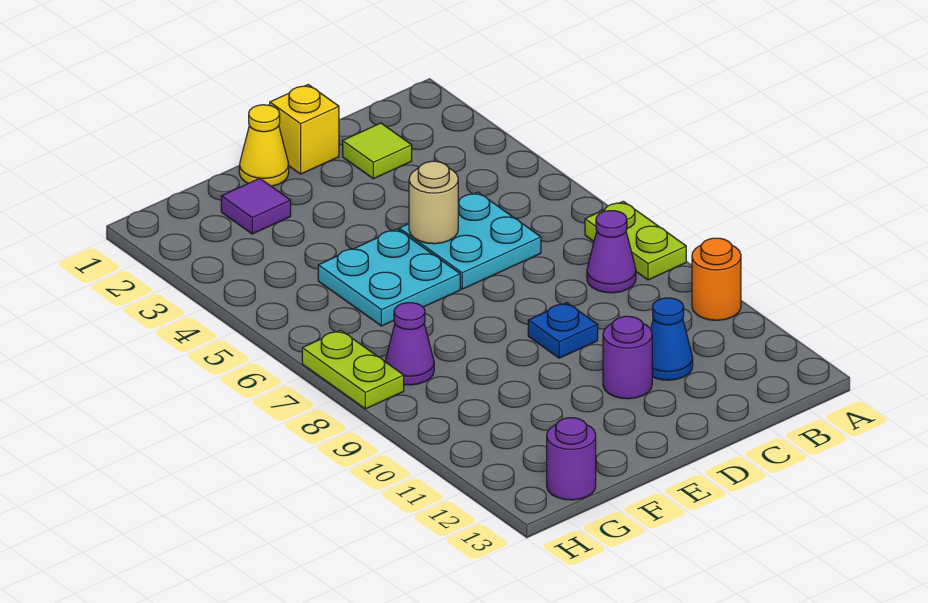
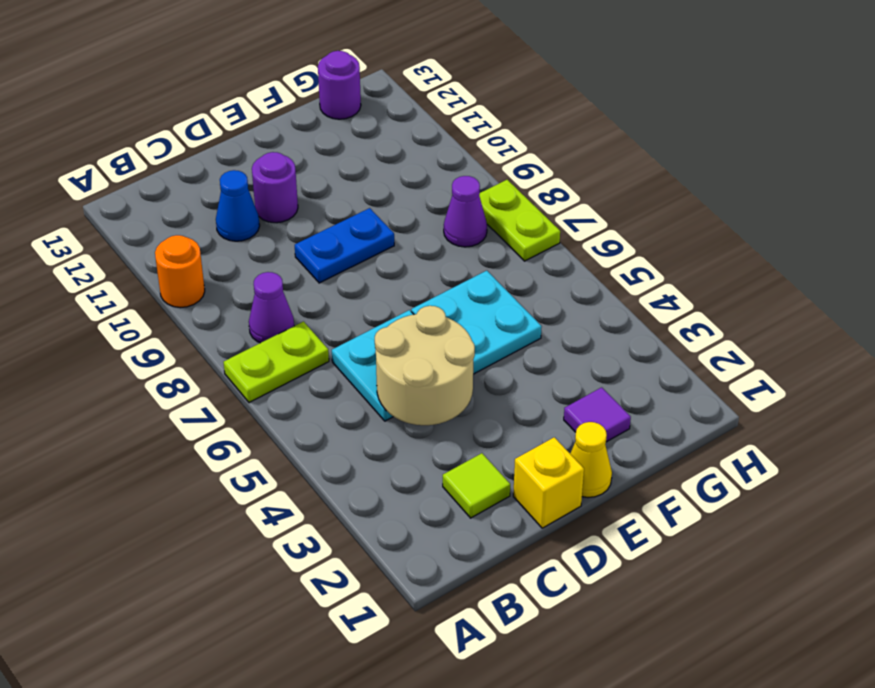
lime 1x2 plate [585,201,686,280] -> lime 1x2 plate turned to [224,321,329,403]
tan 1x1 round brick [409,161,458,244] -> tan 2x2 round brick [375,306,475,425]
blue 1x1 plate [528,303,598,358] -> blue 1x2 plate [295,208,394,283]

